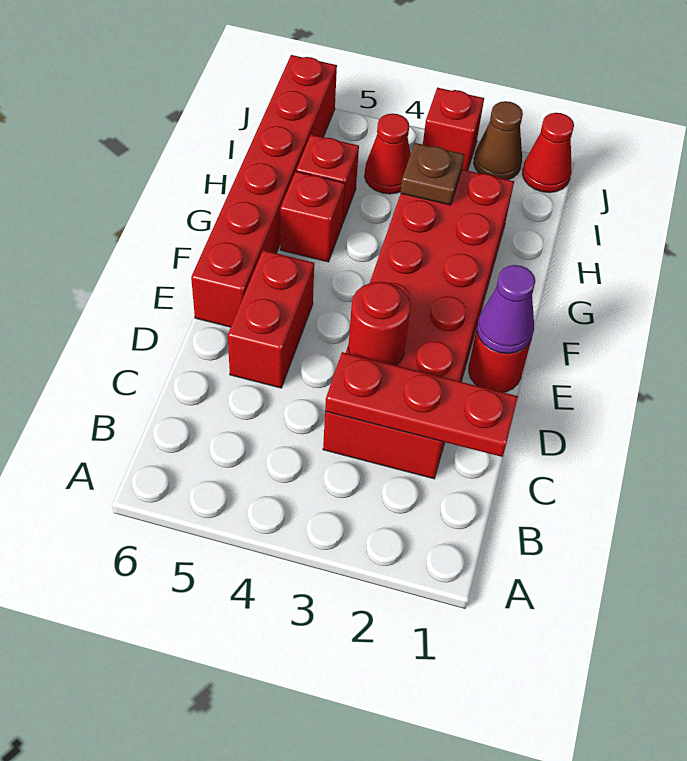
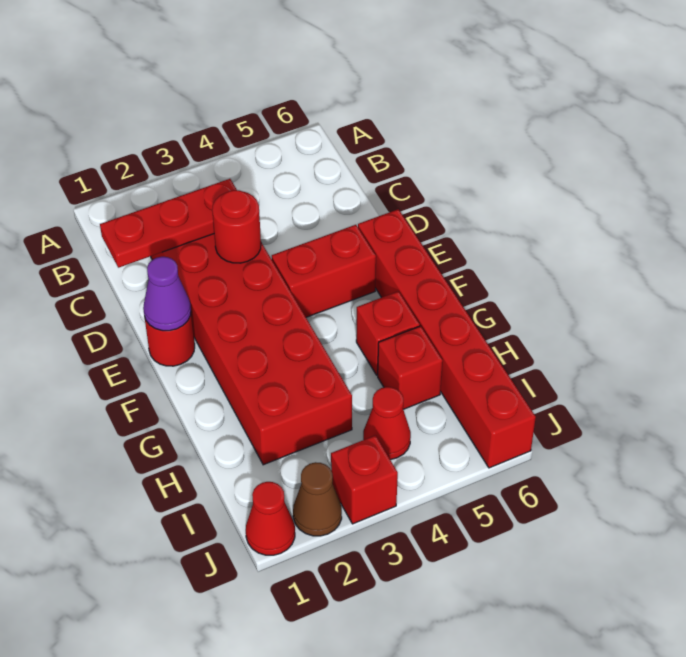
red 1x2 brick [228,250,314,388] -> red 1x2 brick turned to [272,225,376,317]
brown 1x1 plate [401,143,465,205] -> none

